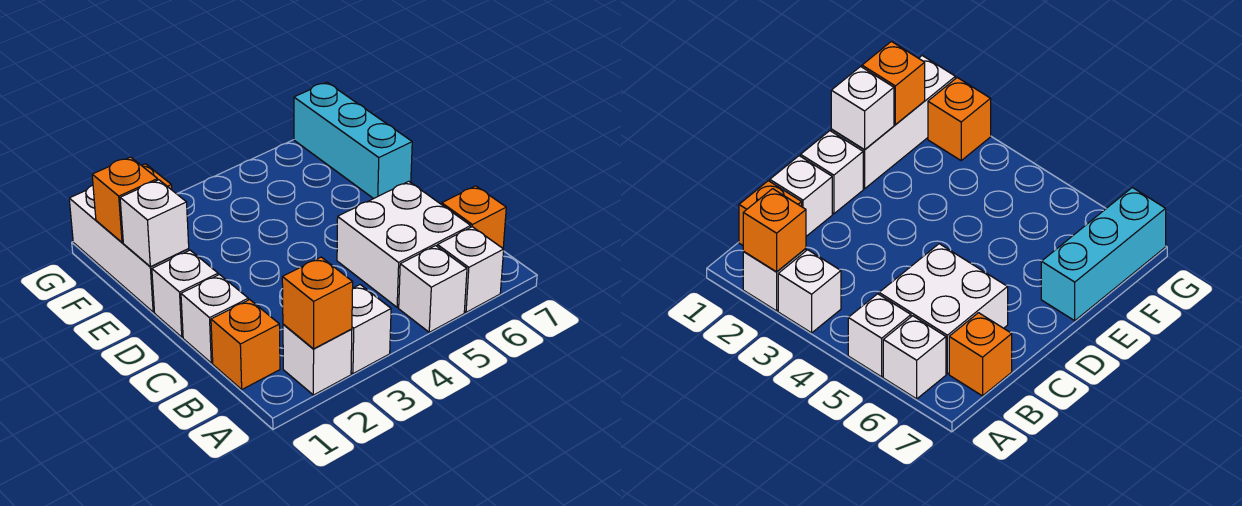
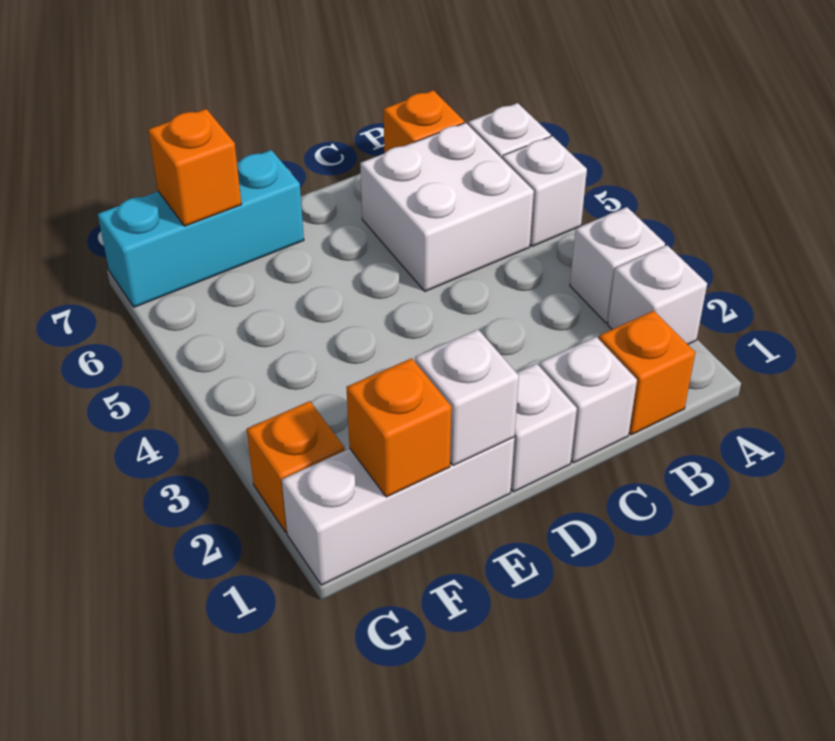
orange 1x1 brick [282,257,353,349] -> orange 1x1 brick moved to [148,109,242,226]

